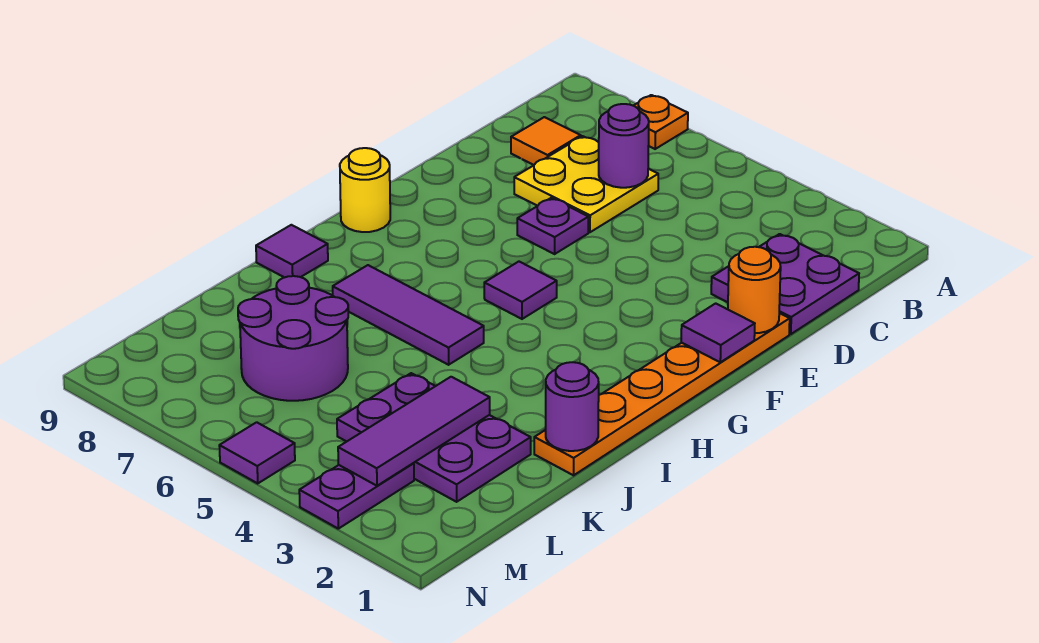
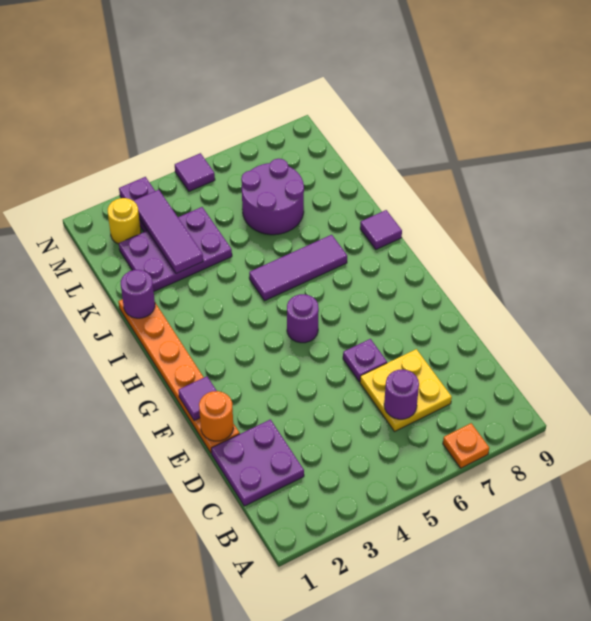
orange 1x1 tile [511,117,581,165] -> none
purple 1x1 tile [484,262,557,319] -> purple 1x1 round brick [287,294,319,343]
yellow 1x1 round brick [340,148,390,232] -> yellow 1x1 round brick moved to [108,198,141,244]

